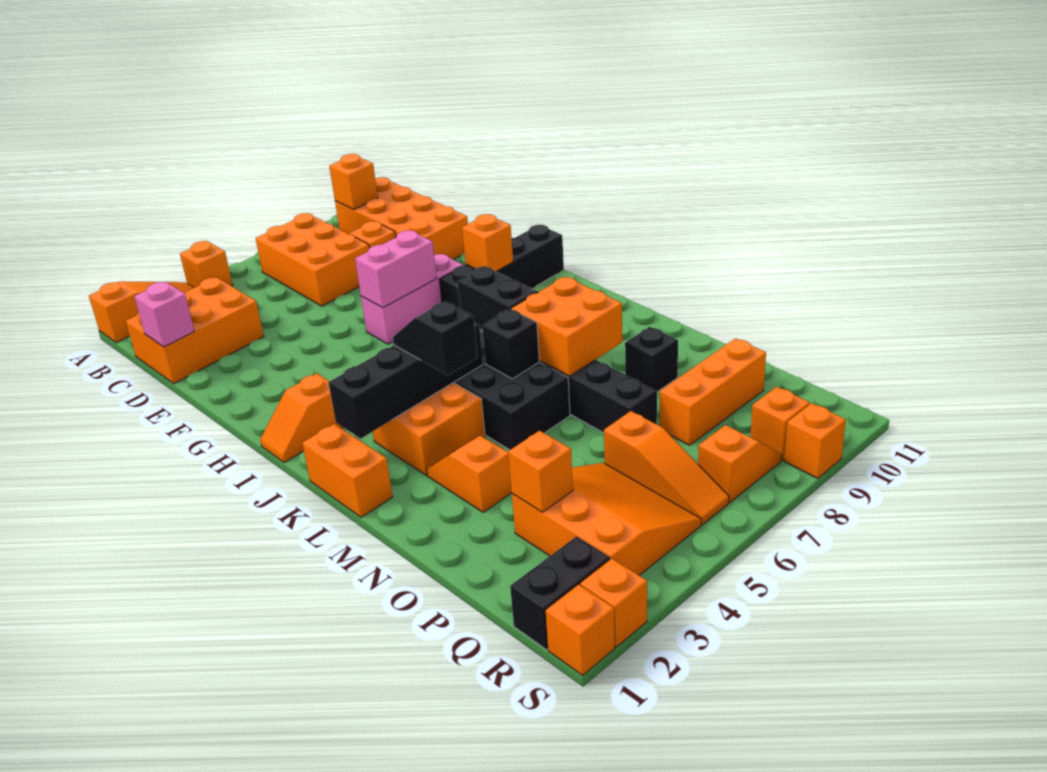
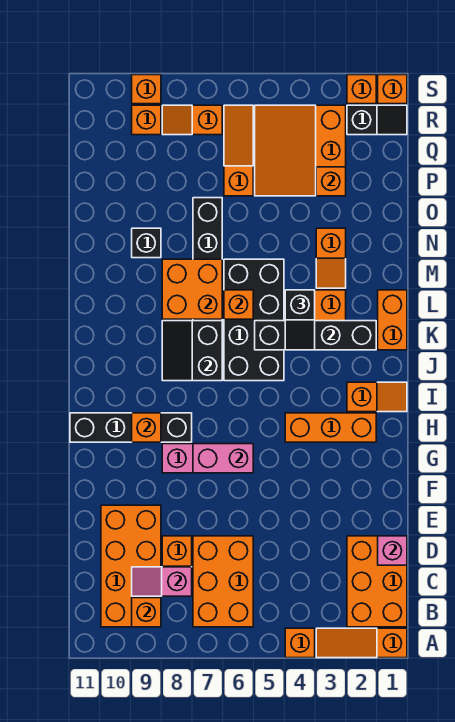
orange 2x3 brick [126,277,264,384] -> orange 2x3 brick turned to [347,536,407,627]
none -> pink 1x2 slope [132,567,192,596]
black 1x1 brick [482,309,539,379] -> orange 1x1 brick [224,290,253,319]
orange 1x3 brick [660,338,766,445] -> orange 1x3 brick moved to [285,413,376,442]
black 1x2 brick [510,536,610,650] -> black 1x2 slope [347,105,407,135]

